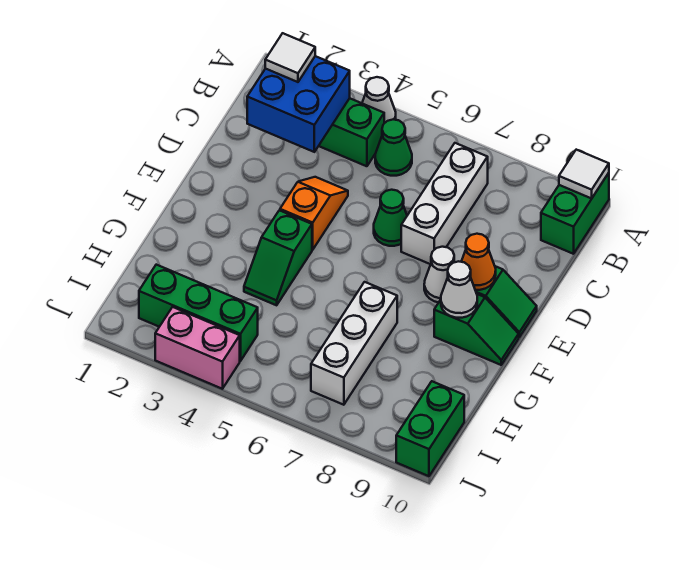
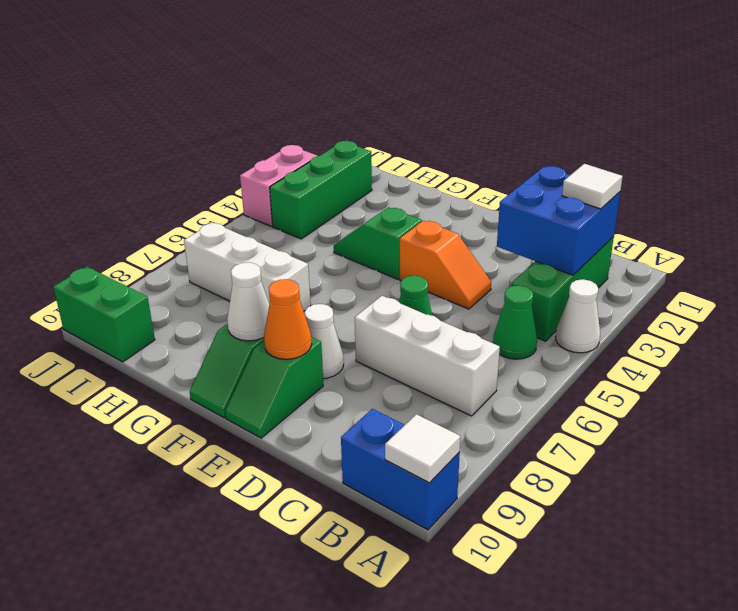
green 1x2 brick [541,173,609,254] -> blue 1x2 brick [341,409,460,530]

